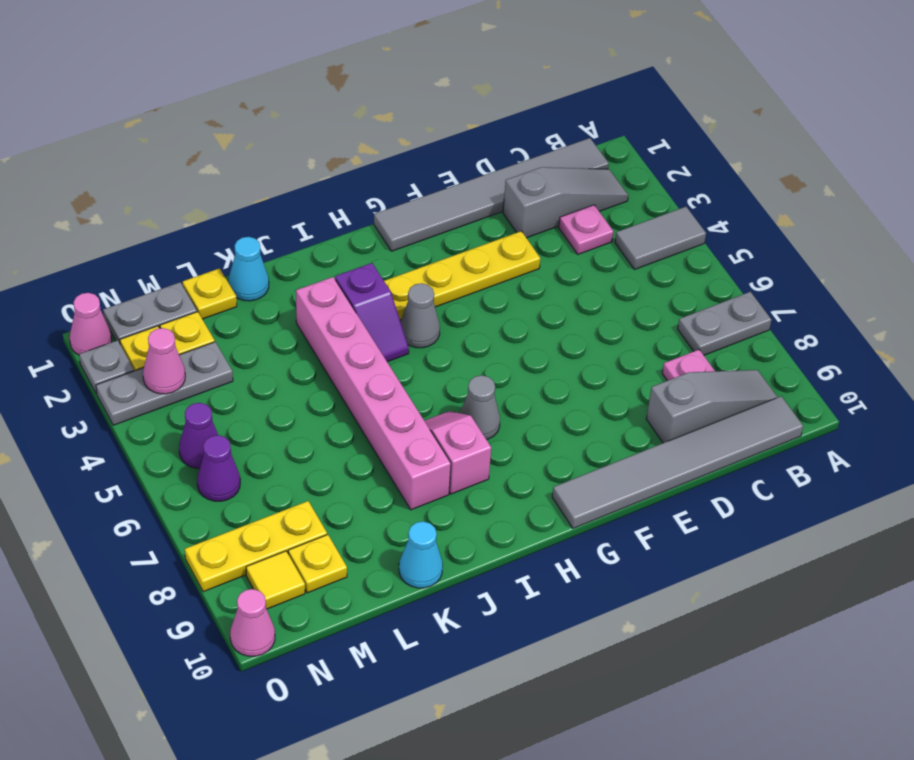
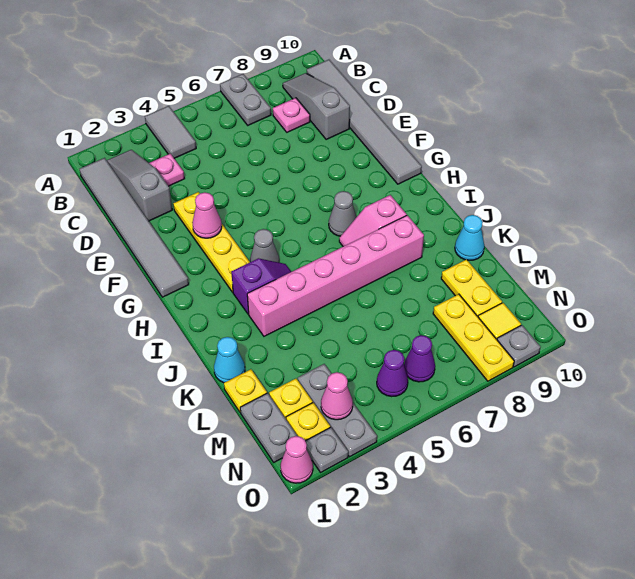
yellow 1x1 plate [288,535,347,593] -> yellow 1x2 plate [441,259,502,316]
none -> grey 1x1 plate [497,325,541,367]
pink 1x1 cone [230,589,275,656] -> pink 1x1 cone moved to [192,192,222,238]

